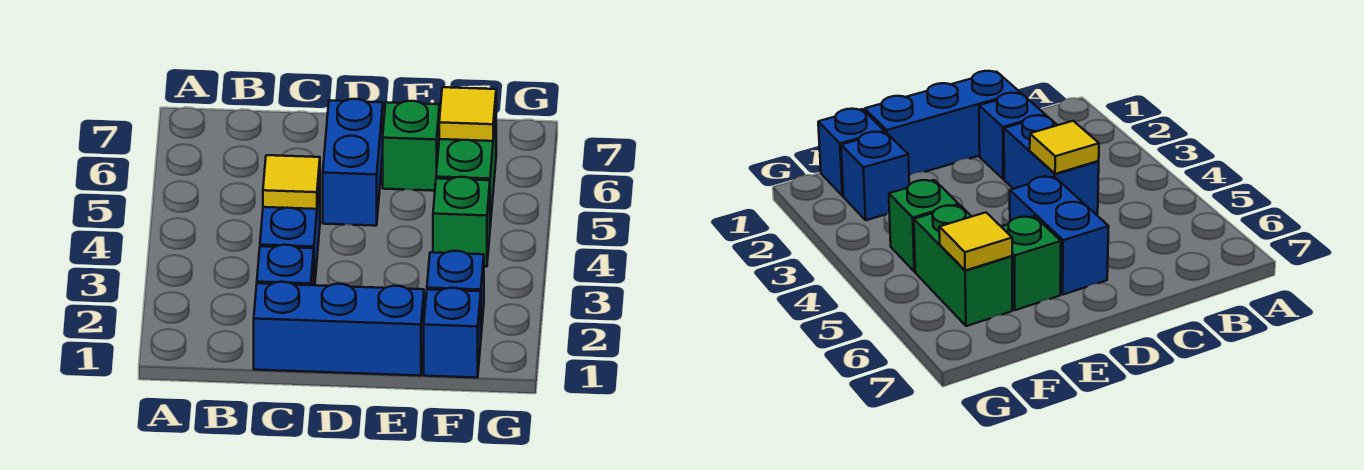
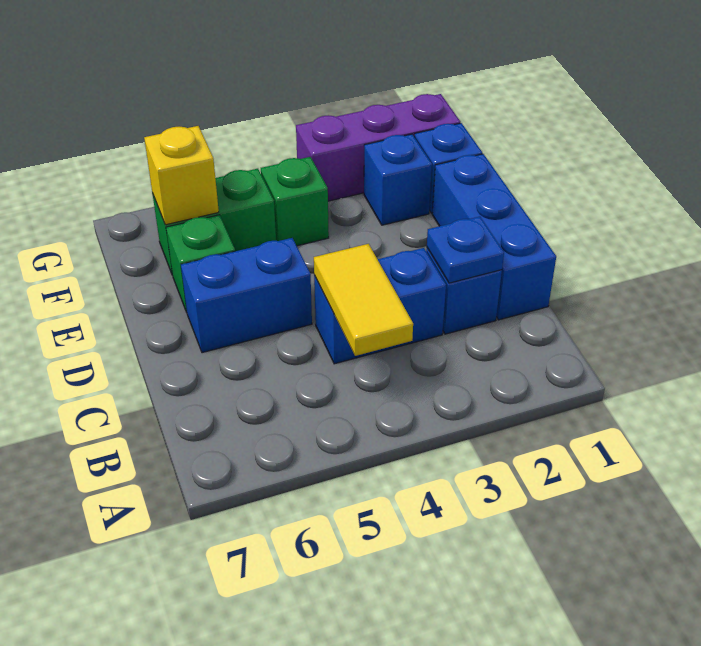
none -> blue 1x1 plate [427,217,504,283]
yellow 1x1 tile [263,155,320,209] -> yellow 1x2 tile [314,244,413,356]
yellow 1x1 tile [439,87,496,141] -> yellow 1x1 brick [144,126,219,225]
none -> purple 1x3 brick [296,94,460,201]

